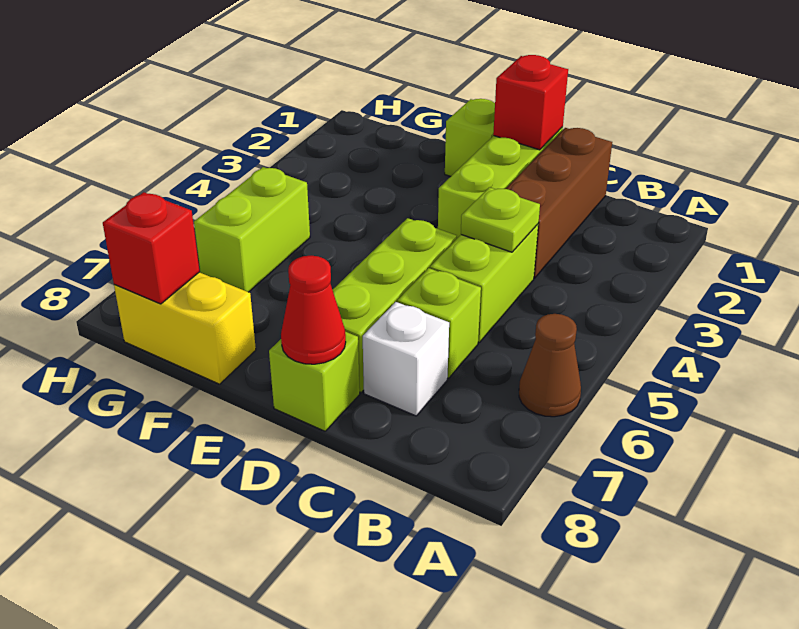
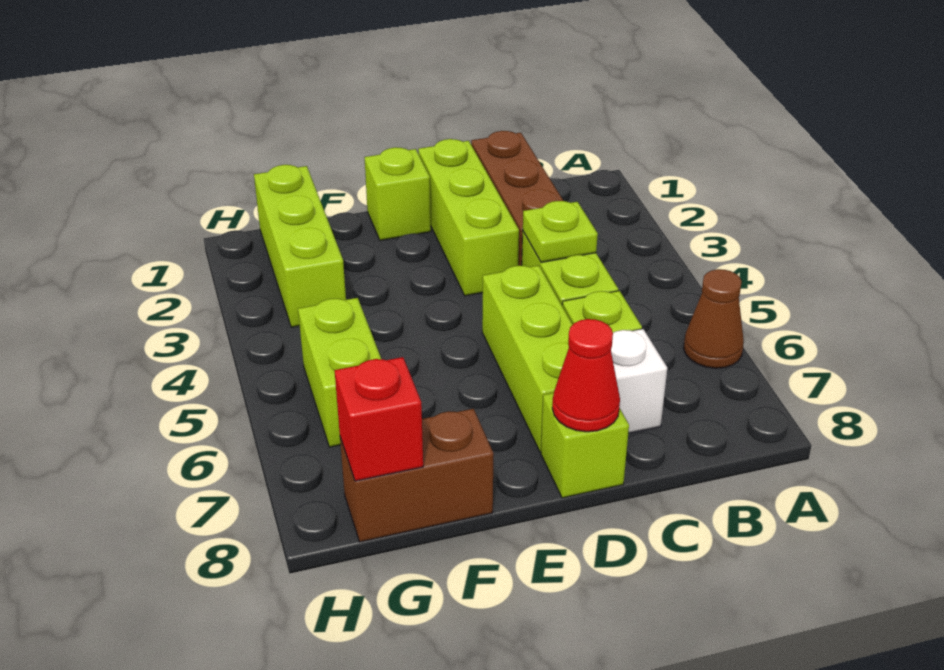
red 1x1 brick [493,55,568,150] -> none
yellow 1x2 brick [114,272,256,384] -> brown 1x2 brick [340,409,493,542]
none -> lime 1x3 brick [254,165,346,327]

